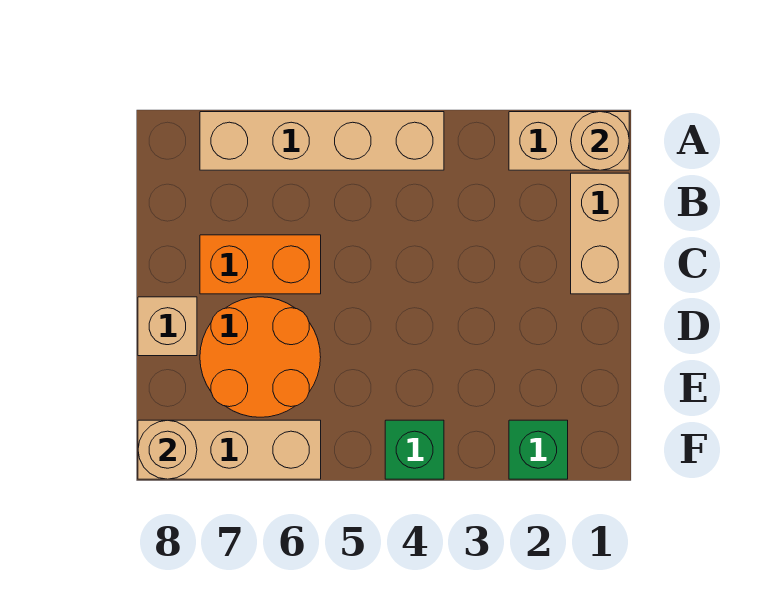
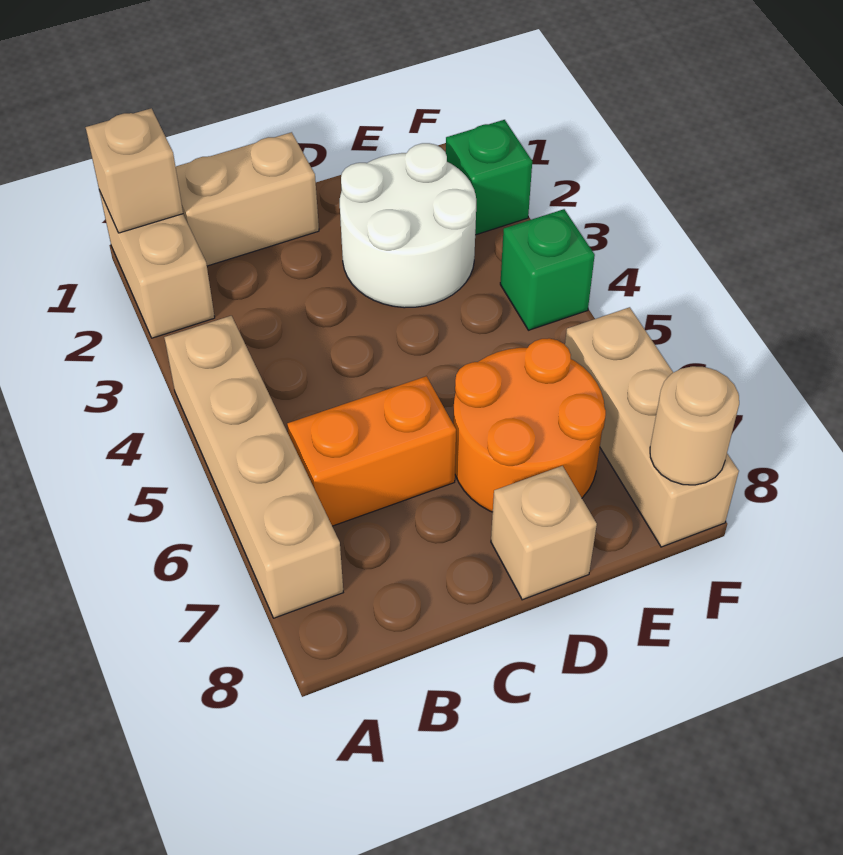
tan 1x1 round brick [571,112,629,170] -> tan 1x1 brick [86,108,183,233]
orange 1x2 brick [200,235,321,294] -> orange 1x2 brick turned to [287,376,456,526]
none -> white 2x2 round brick [340,143,476,308]

